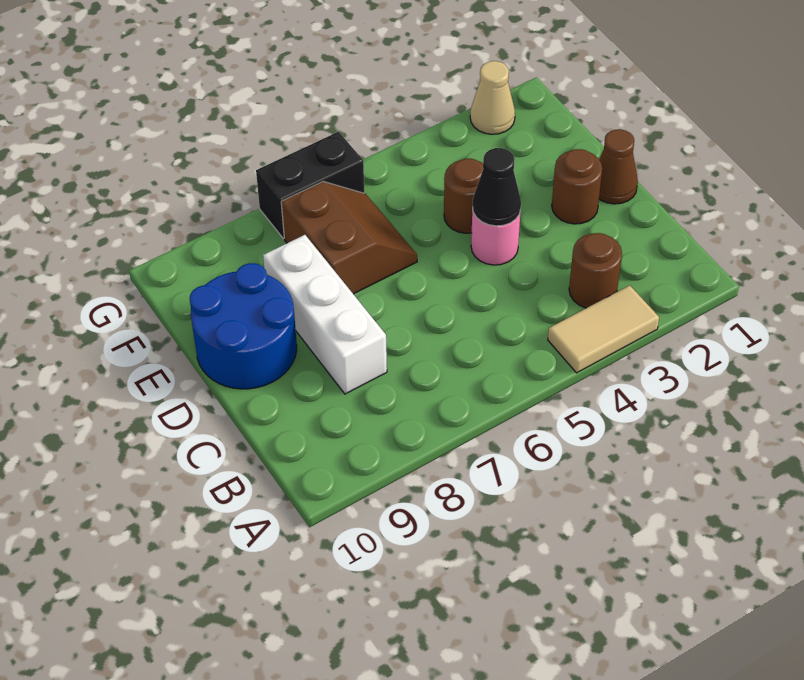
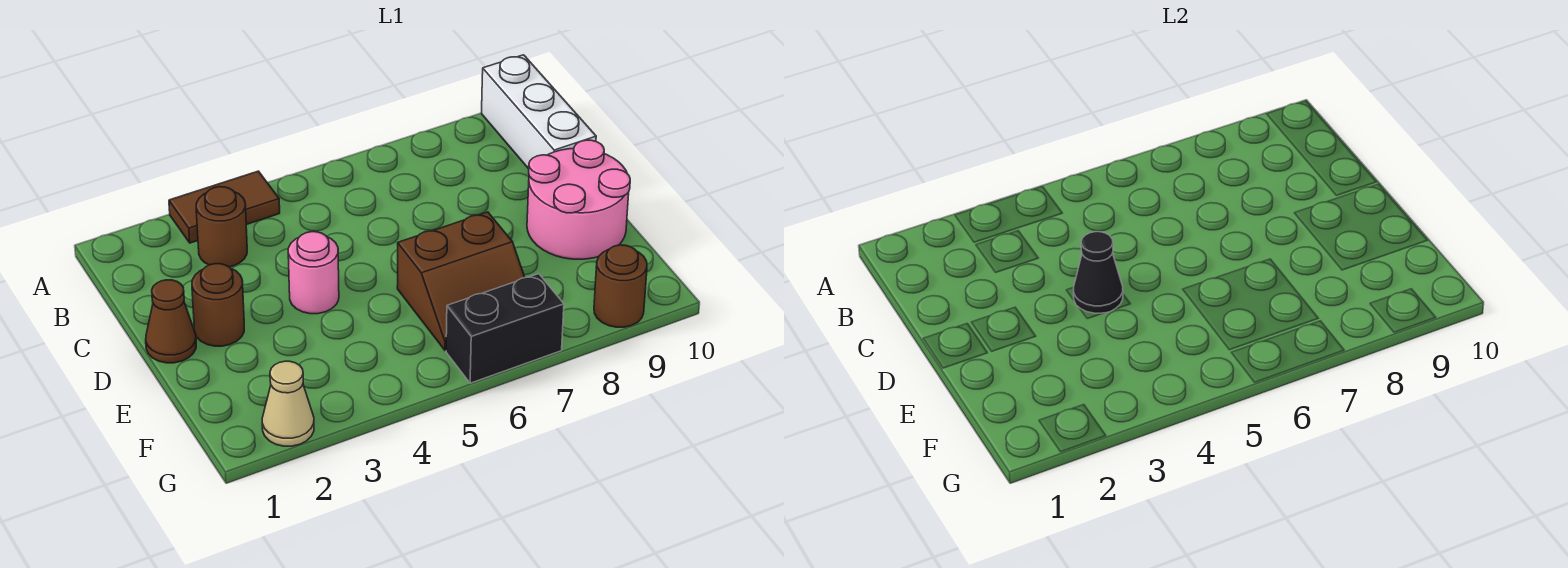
tan 1x2 tile [548,285,659,373] -> brown 1x2 tile [169,171,280,243]
white 1x3 brick [263,235,387,394] -> white 1x3 brick moved to [482,55,596,169]
blue 2x2 round brick [190,263,297,389] -> pink 2x2 round brick [527,140,630,259]
brown 1x1 round brick [444,158,483,233] -> brown 1x1 round brick moved to [594,245,647,327]
brown 2x2 slope [281,182,417,294] -> brown 2x2 slope turned to [397,212,525,351]

